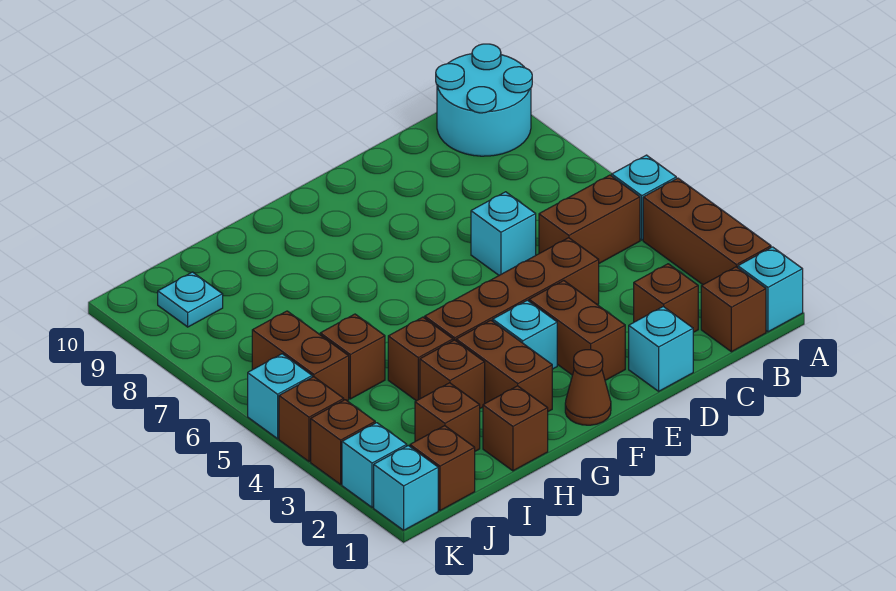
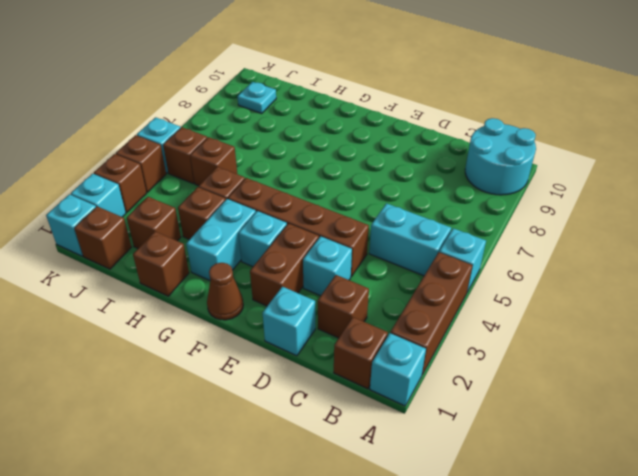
brown 1x2 brick [539,175,640,263] -> cyan 1x2 brick [369,203,451,276]
cyan 1x1 brick [471,192,536,275] -> cyan 1x1 brick moved to [303,236,352,296]
brown 1x2 brick [456,320,552,412] -> cyan 1x2 brick [186,199,256,280]
brown 1x2 brick [252,311,349,401] -> brown 1x1 brick [163,127,207,183]

